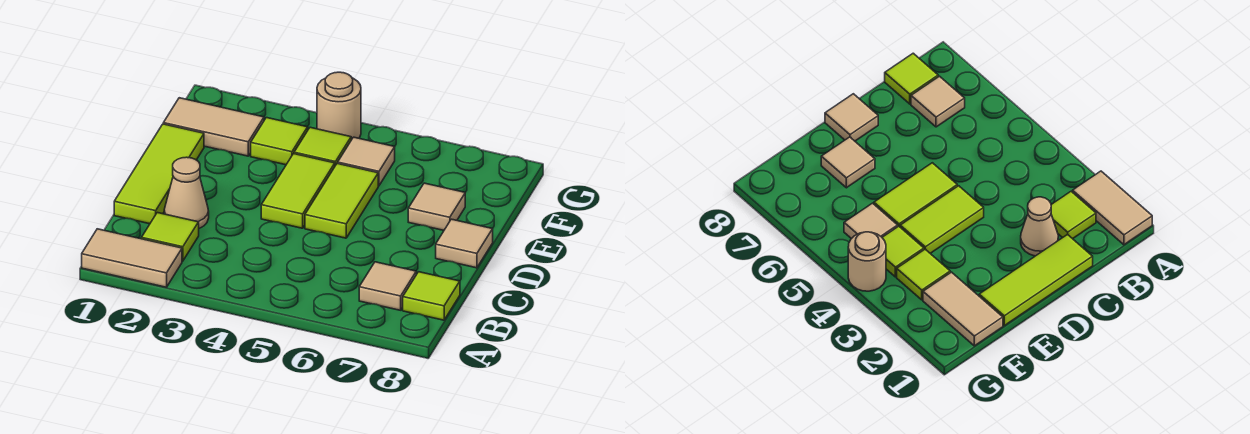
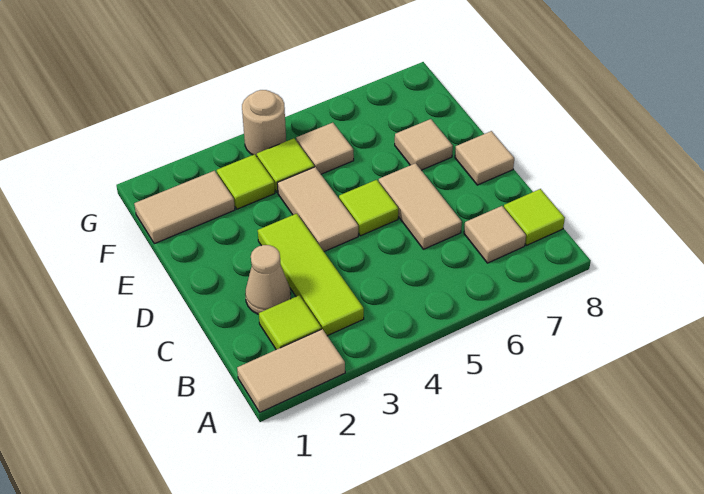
lime 1x3 tile [114,124,204,224] -> lime 1x3 tile moved to [258,214,364,336]
none -> tan 1x2 tile [379,163,462,249]
lime 1x2 tile [261,154,335,228] -> tan 1x2 tile [277,167,358,252]
lime 1x2 tile [305,163,378,238] -> lime 1x1 tile [339,180,398,236]

